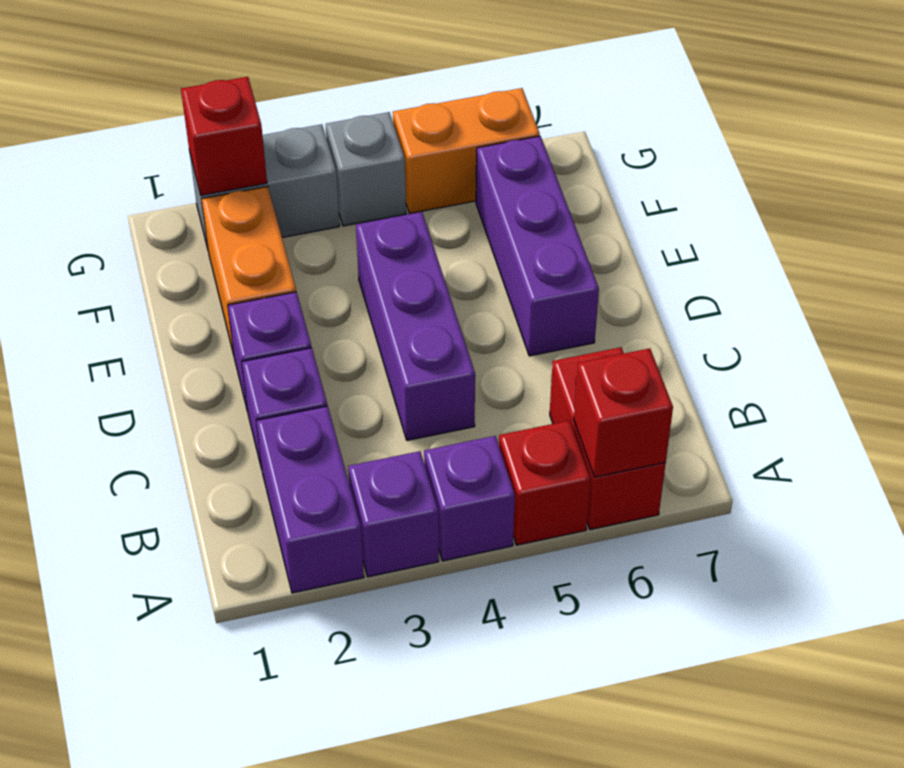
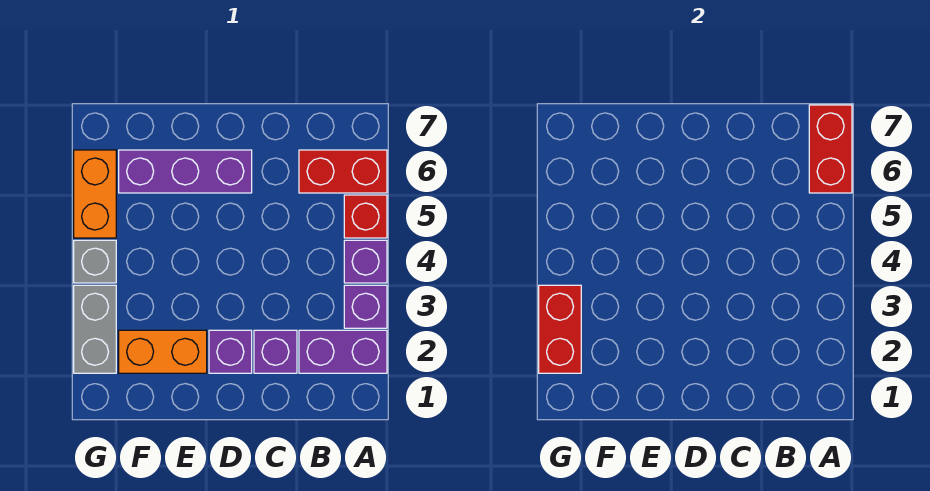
red 1x1 brick [574,348,673,477] -> red 1x2 brick [809,105,852,193]
purple 1x3 brick [356,212,475,440] -> none
red 1x1 brick [181,77,267,195] -> red 1x2 brick [539,285,581,373]

